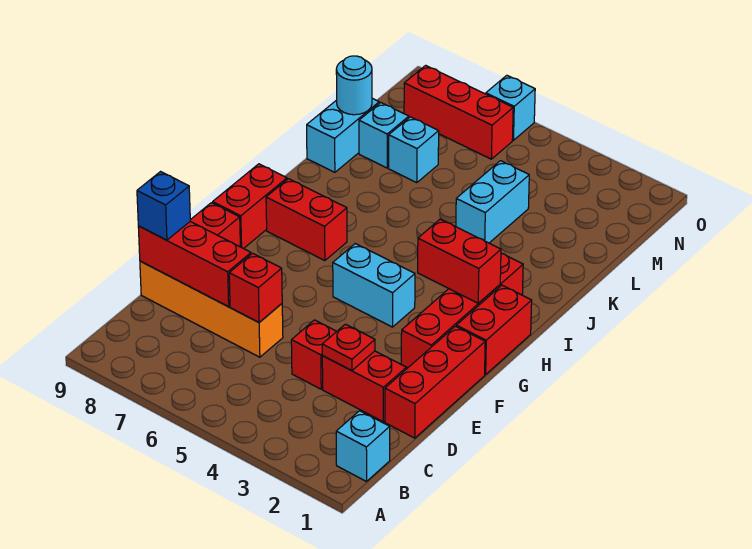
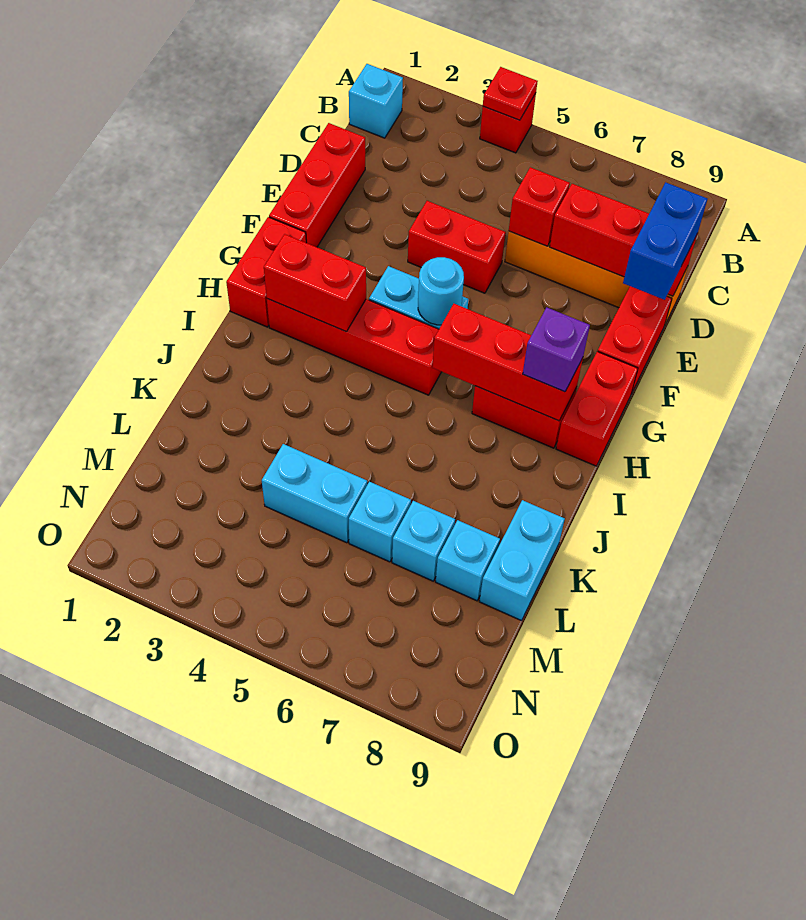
red 1x2 brick [322,351,406,422] -> red 1x2 brick moved to [408,201,506,293]
red 1x1 plate [322,324,375,371] -> red 1x1 plate moved to [483,67,538,120]
red 1x1 brick [291,320,337,389] -> red 1x1 brick moved to [480,93,536,153]
blue 1x1 brick [137,172,190,240] -> blue 1x2 brick [623,182,707,300]
red 1x4 brick [401,253,523,368] -> red 1x4 brick turned to [267,299,441,395]
none -> purple 1x1 brick [523,307,590,392]
cyan 1x2 brick [456,161,529,243] -> cyan 1x2 brick turned to [262,444,367,543]
cyan 1x1 round brick [336,56,372,115] -> cyan 1x1 round brick moved to [418,257,464,325]
red 1x3 brick [404,65,513,159] -> red 1x3 brick moved to [432,304,583,421]
cyan 1x1 brick [486,75,535,140] -> cyan 1x1 brick moved to [349,482,411,562]

